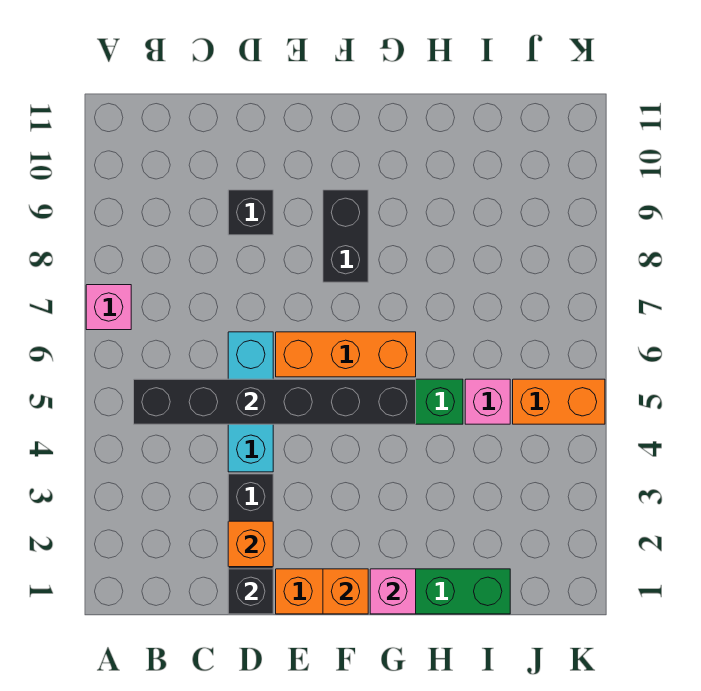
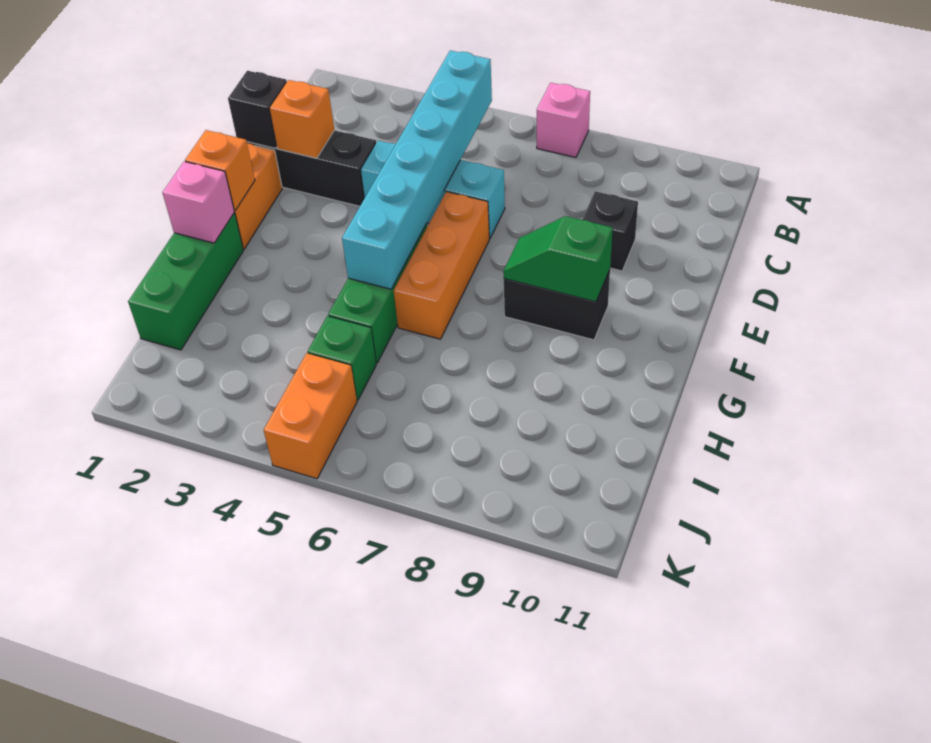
black 1x6 brick [134,379,416,424] -> cyan 1x6 brick [342,51,492,289]
none -> green 1x2 slope [503,216,613,302]
pink 1x1 brick [465,379,510,424] -> green 1x1 brick [308,316,376,400]

